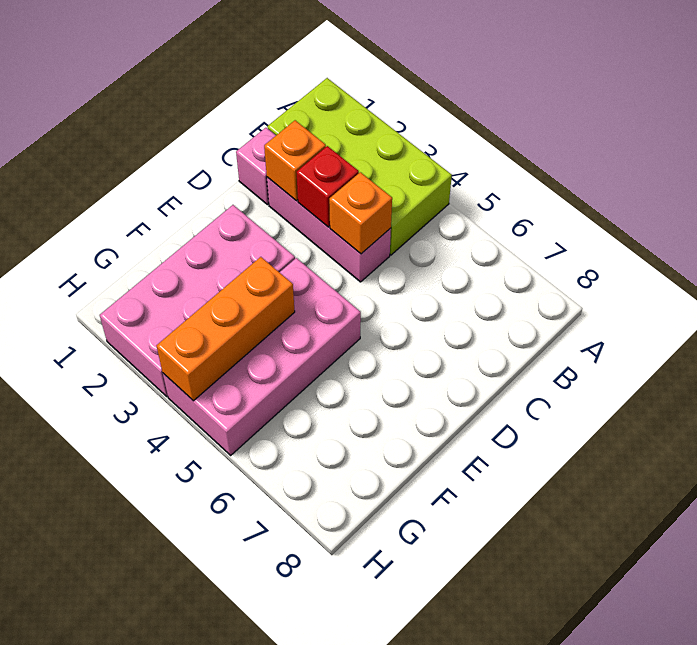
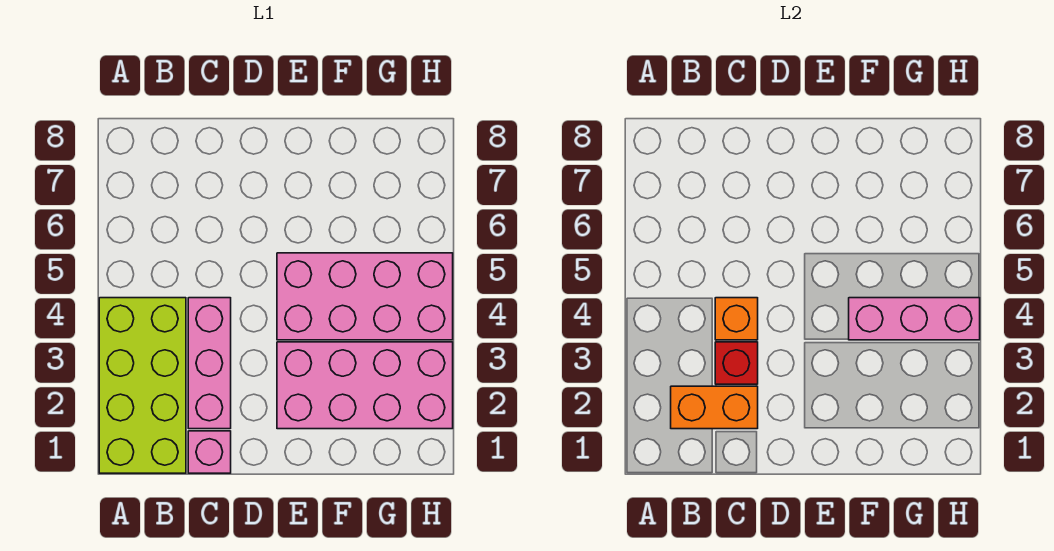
orange 1x1 brick [264,120,326,201] -> orange 1x2 brick [671,386,758,429]
orange 1x3 brick [156,257,295,401] -> pink 1x3 brick [849,298,980,340]

